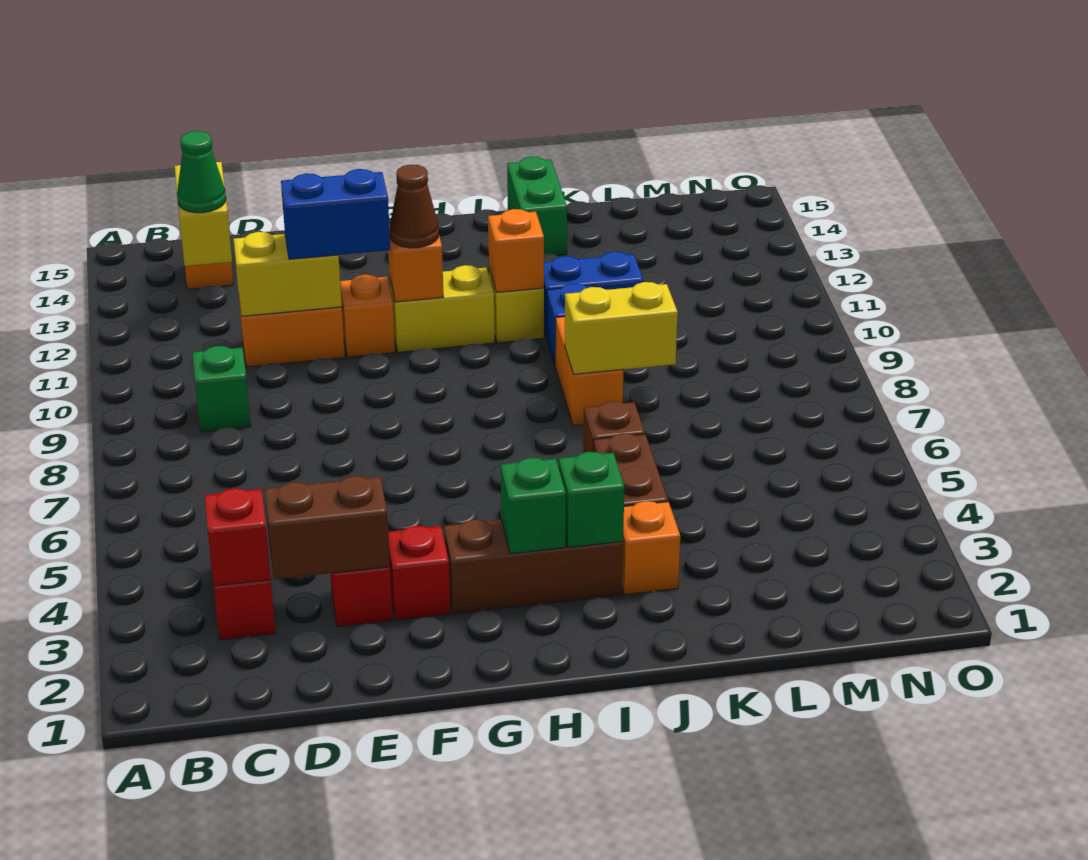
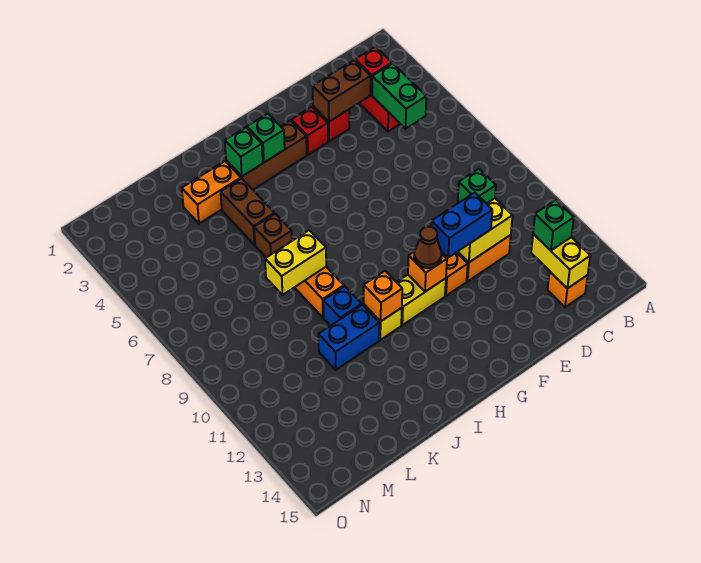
green 1x1 cone [177,131,226,213] -> green 1x1 brick [533,200,574,250]
orange 1x1 brick [622,501,680,595] -> orange 1x2 brick [182,161,241,224]
green 1x2 brick [507,157,567,256] -> green 1x2 brick moved to [372,63,426,129]

